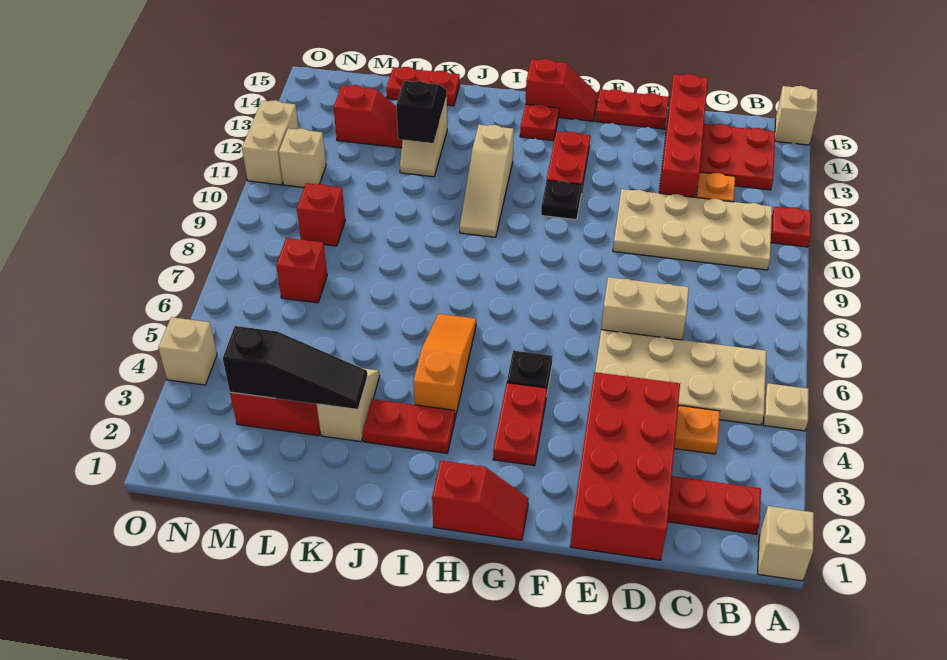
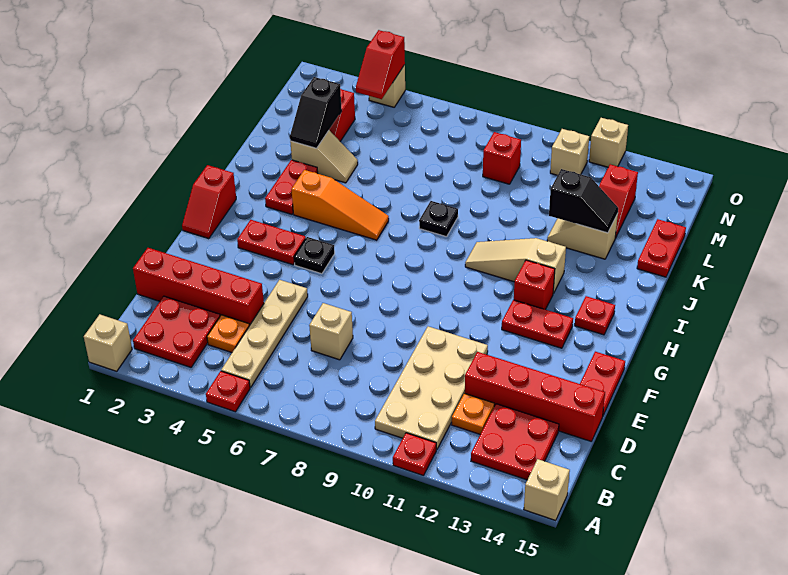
tan 1x1 plate [763,383,809,431] -> red 1x1 plate [206,371,250,412]
red 1x2 plate [668,476,761,534] -> red 2x2 plate [133,296,220,367]
tan 2x4 plate [595,330,767,425] -> tan 1x4 plate [221,280,308,387]
red 2x4 brick [570,372,680,560] -> red 1x4 brick [133,248,264,326]
tan 1x2 brick [601,277,689,340] -> tan 1x1 brick [309,303,353,360]
black 1x1 plate [541,180,582,220] -> black 1x1 plate moved to [419,201,458,237]
red 1x2 slope [526,59,598,121] -> red 1x2 slope moved to [356,30,405,99]
black 1x3 slope [223,326,368,410] -> black 1x2 slope [290,77,342,148]
red 1x1 brick [276,238,327,303] -> red 1x1 brick moved to [514,260,555,310]
tan 1x2 brick [242,100,299,185] -> tan 1x1 brick [589,118,628,167]

